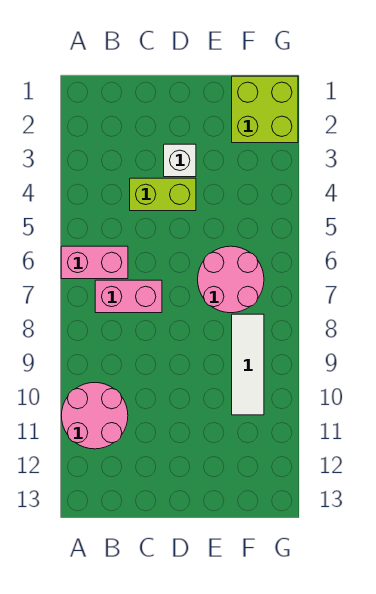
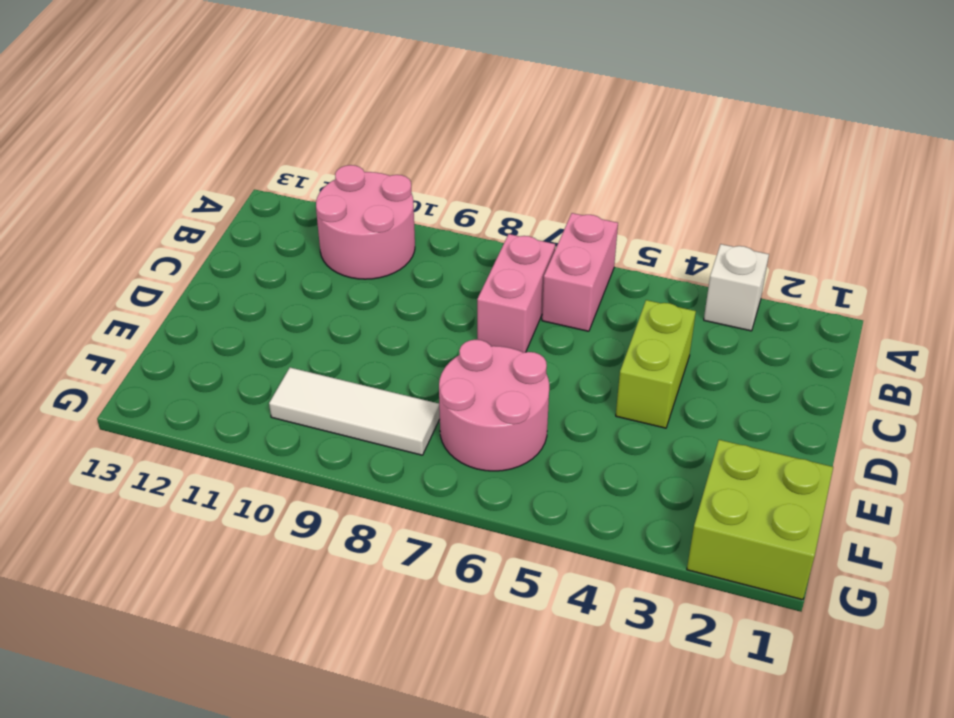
white 1x1 brick [164,144,196,177] -> white 1x1 brick moved to [704,244,769,331]

